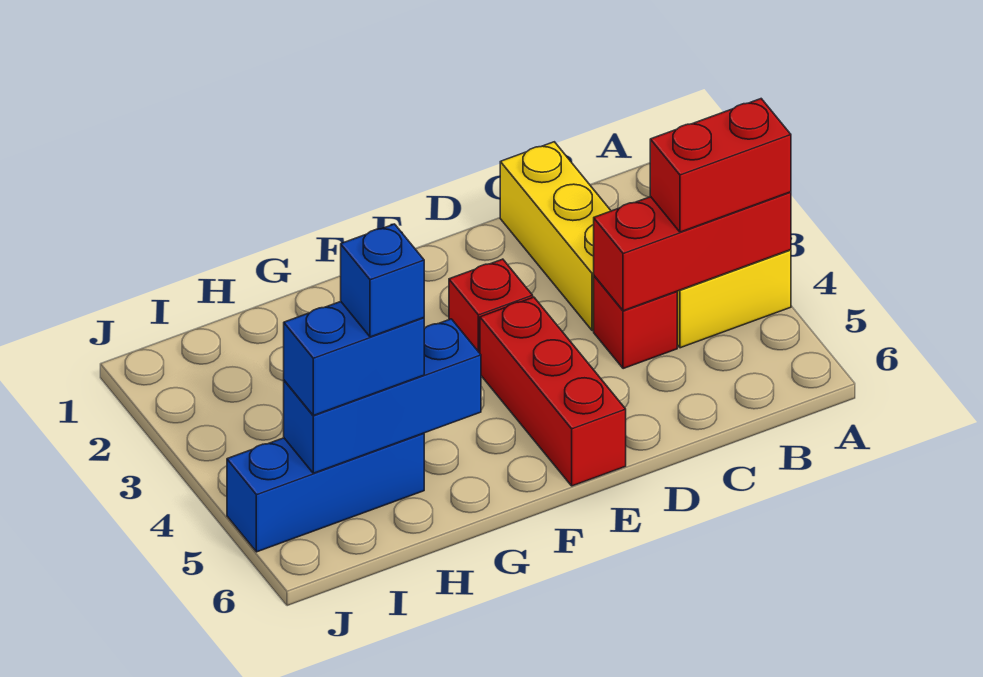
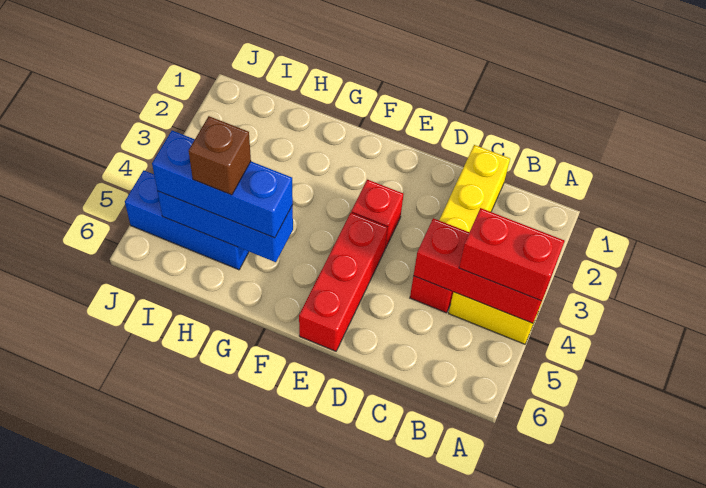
blue 1x2 brick [284,302,424,415] -> blue 1x3 brick [152,131,293,238]
blue 1x1 brick [341,224,424,337] -> brown 1x1 brick [189,116,251,195]

